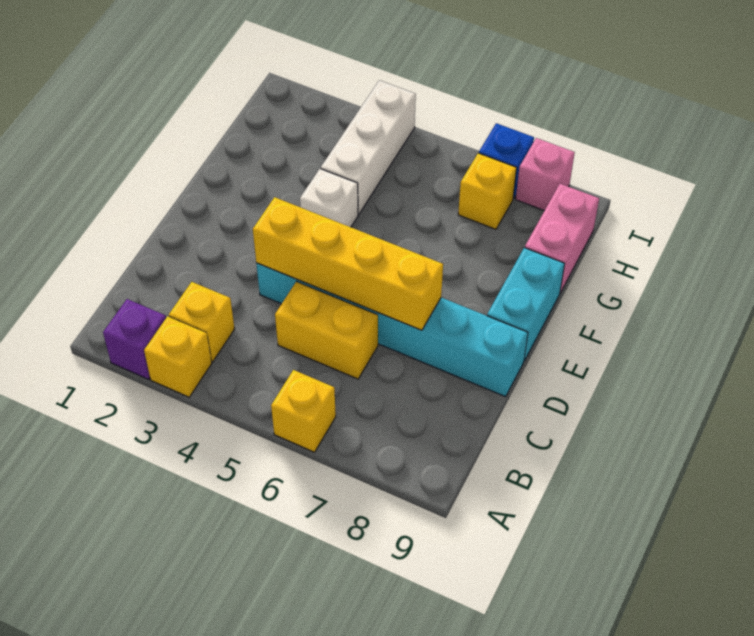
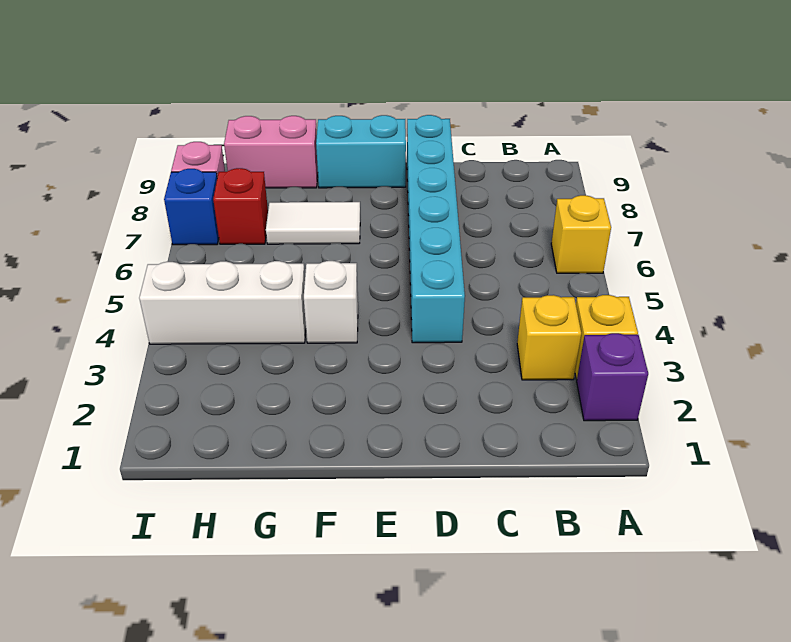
yellow 1x2 brick [275,282,378,379] -> none
yellow 1x4 brick [253,197,443,330] -> none
none -> white 1x2 tile [266,202,360,244]
yellow 1x1 brick [458,153,517,229] -> red 1x1 brick [213,168,268,244]

